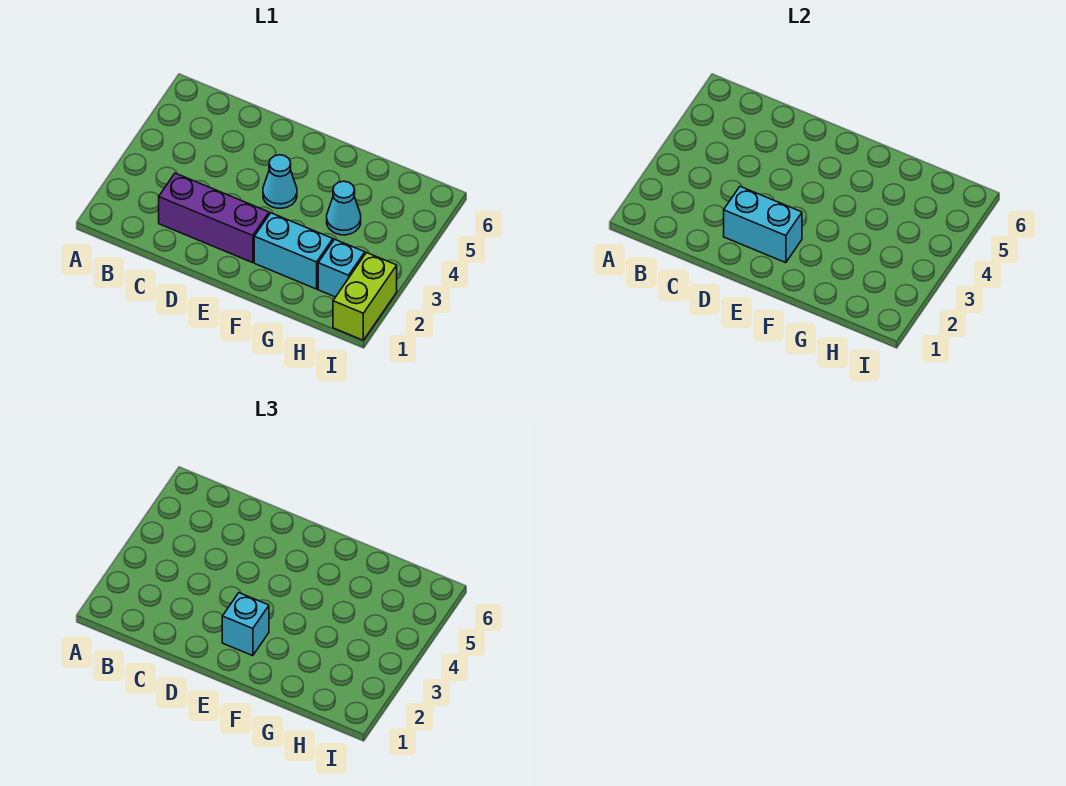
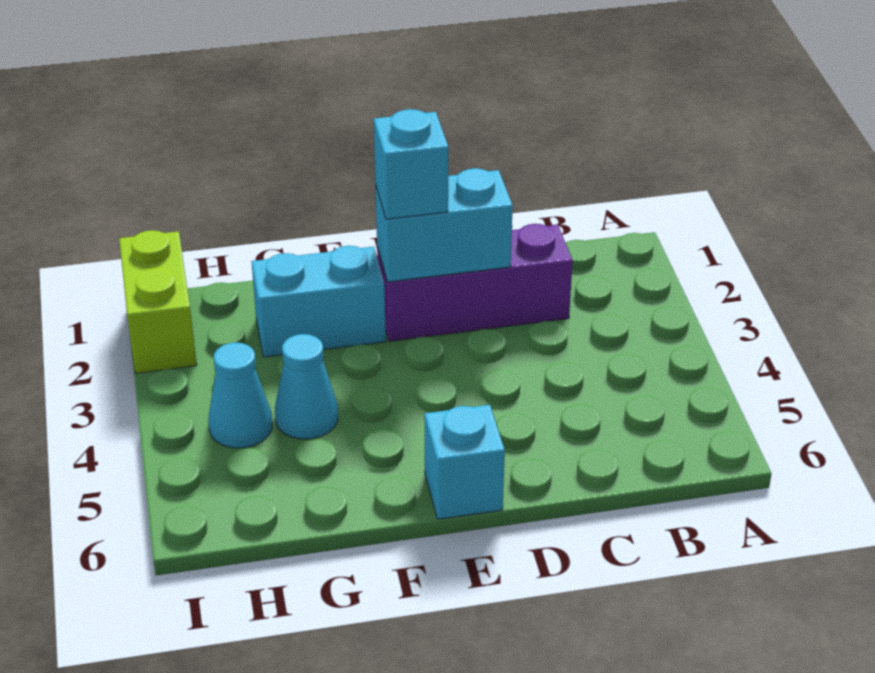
cyan 1x1 cone [263,155,297,208] -> cyan 1x1 cone moved to [208,342,272,448]
cyan 1x1 brick [318,239,365,297] -> cyan 1x1 brick moved to [424,405,505,519]

